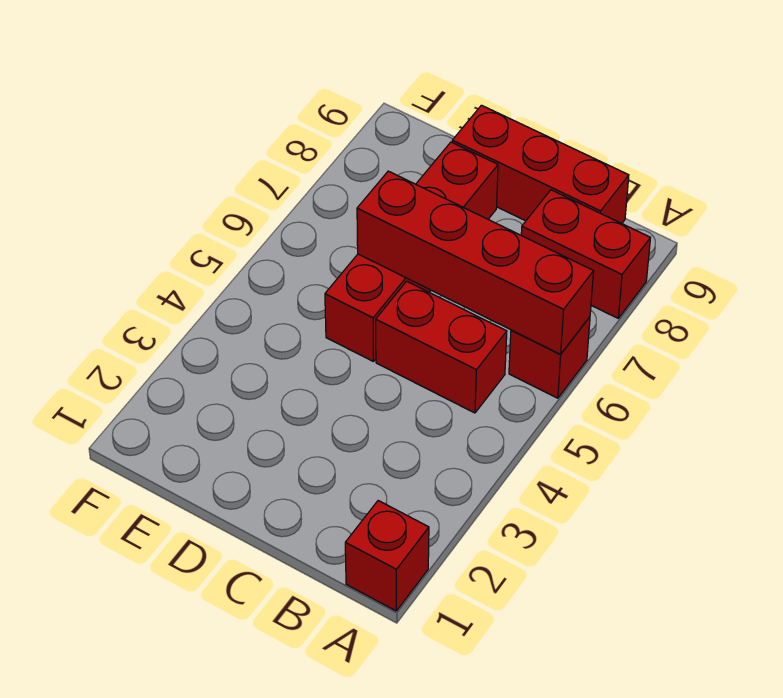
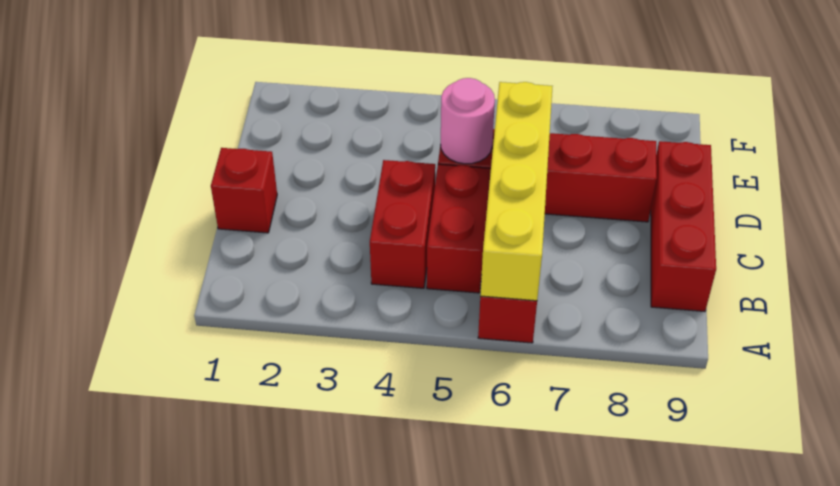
red 1x1 brick [345,501,429,611] -> red 1x1 brick moved to [211,148,277,233]
red 1x4 brick [357,171,594,354] -> yellow 1x4 brick [480,82,553,301]
red 1x2 brick [521,190,650,318] -> red 1x2 brick moved to [370,160,435,288]
none -> pink 1x1 round brick [441,78,495,164]

